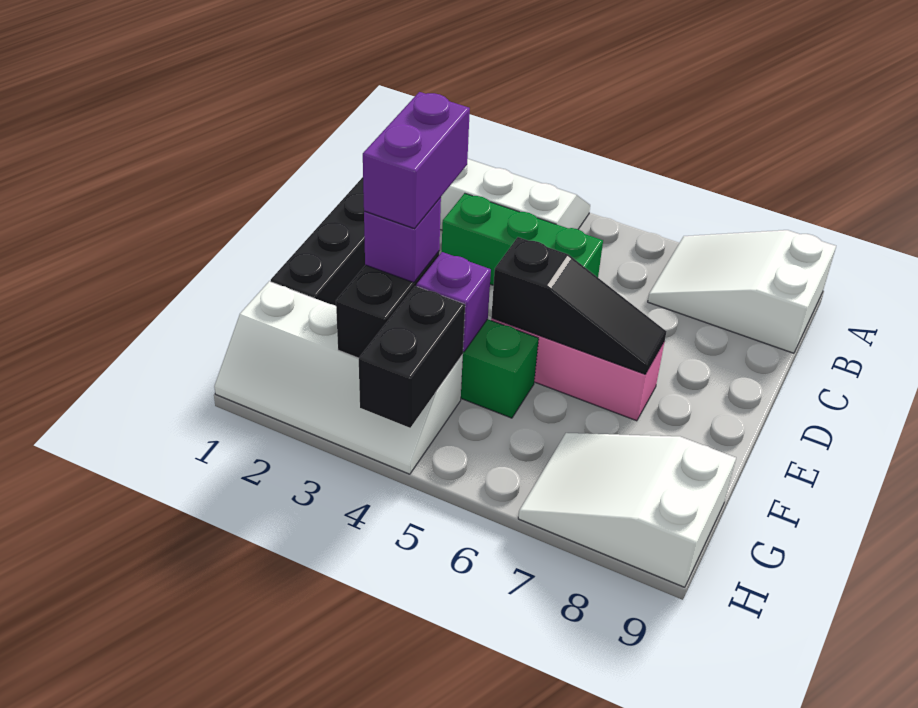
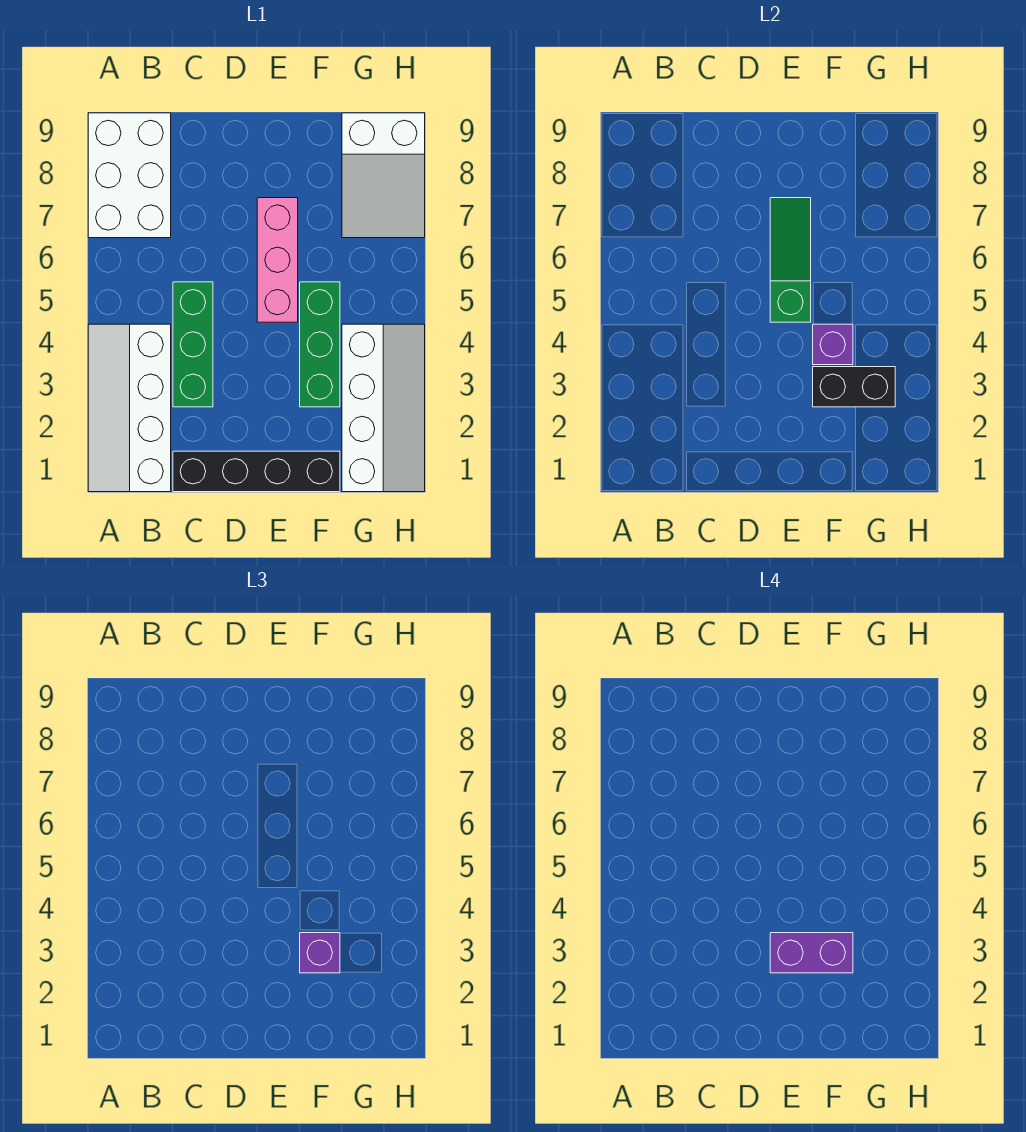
white 2x3 slope [648,230,836,353] -> white 2x3 brick [88,113,171,238]
black 1x3 slope [491,237,667,374] -> green 1x3 slope [770,198,811,322]
black 1x2 brick [359,286,465,428] -> none

